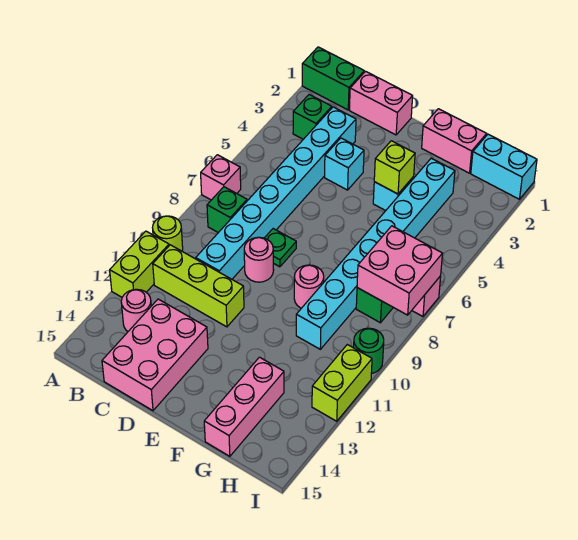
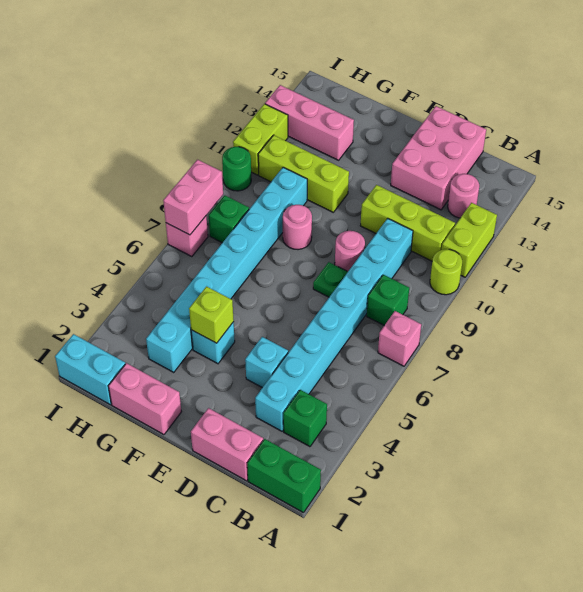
none -> lime 1x3 brick [258,135,349,212]
pink 1x3 brick [204,357,284,456] -> pink 1x3 brick turned to [265,85,354,160]
pink 2x2 brick [357,226,442,315] -> pink 1x2 brick [163,160,223,235]

